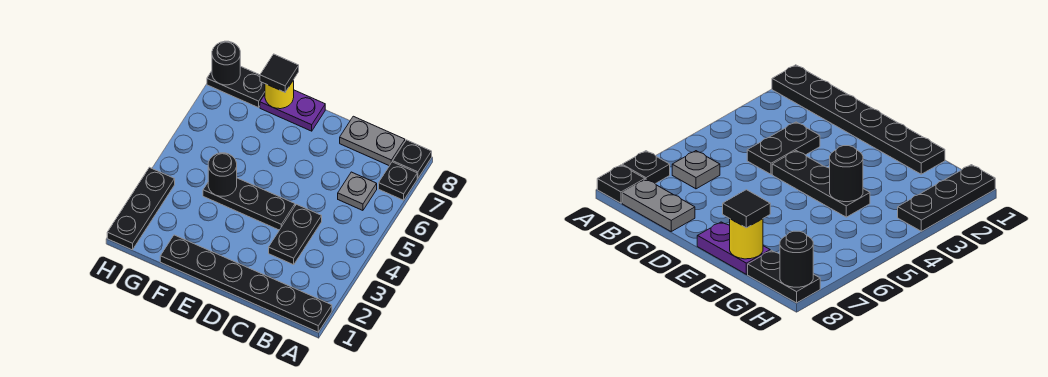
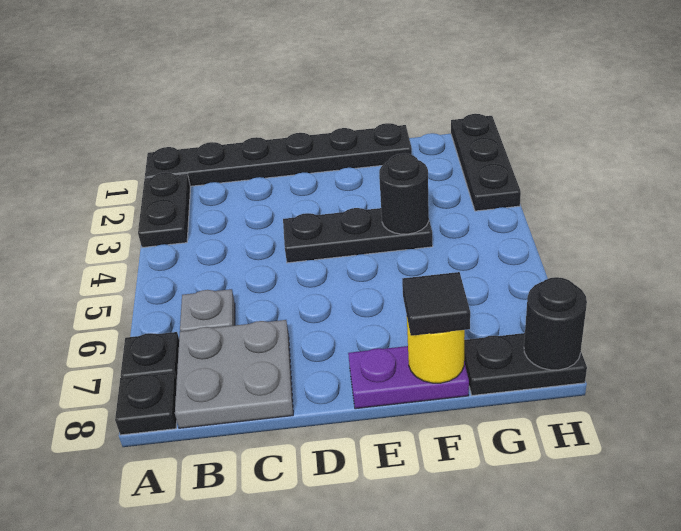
grey 1x2 plate [340,116,405,166] -> grey 2x2 plate [175,320,293,428]
black 1x2 plate [269,204,322,265] -> black 1x2 plate moved to [138,172,191,248]

